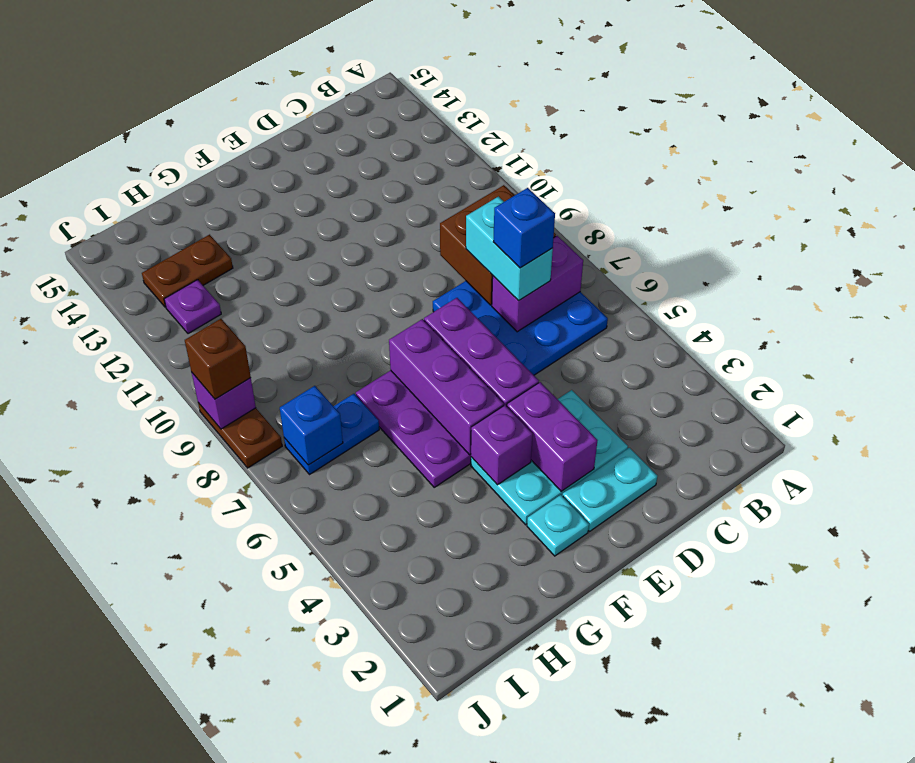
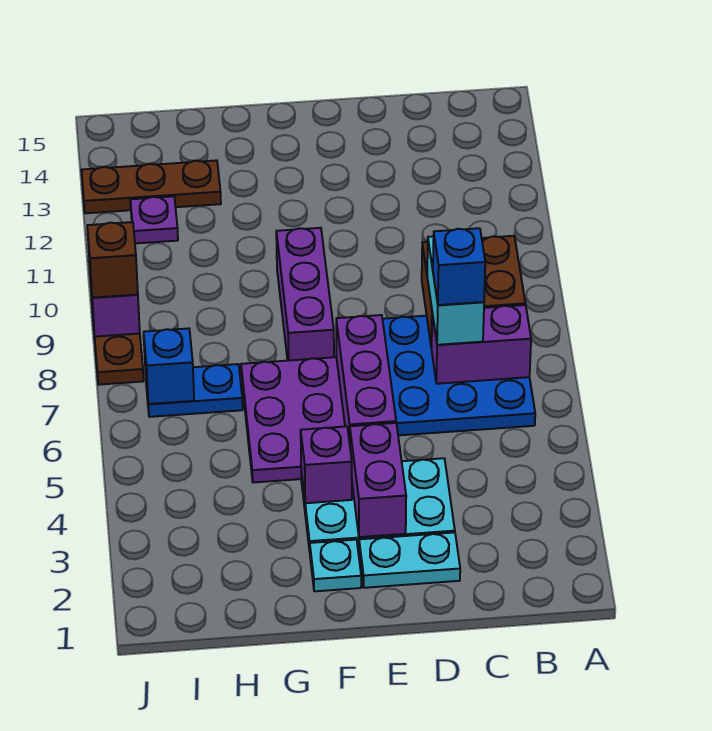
purple 1x3 brick [389,319,504,455] -> purple 1x3 brick moved to [276,228,334,361]
brown 1x2 plate [142,235,233,307] -> brown 1x3 plate [81,160,221,213]

